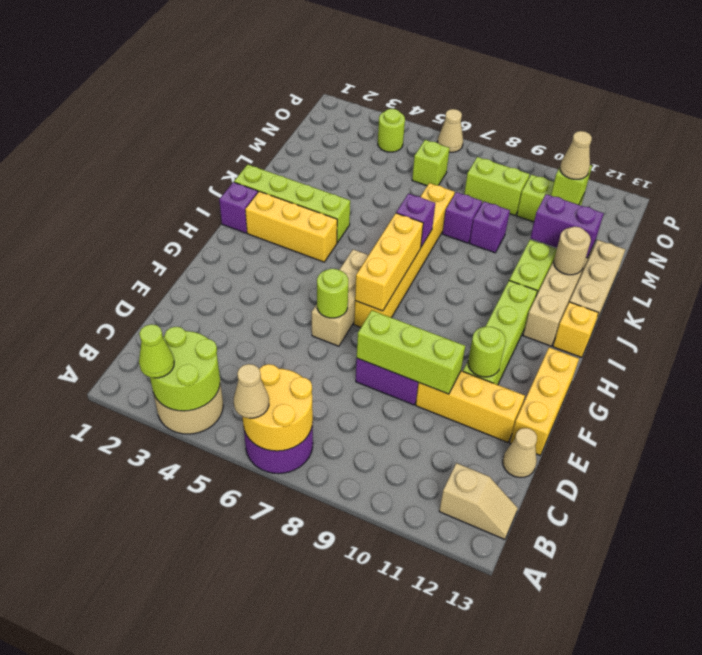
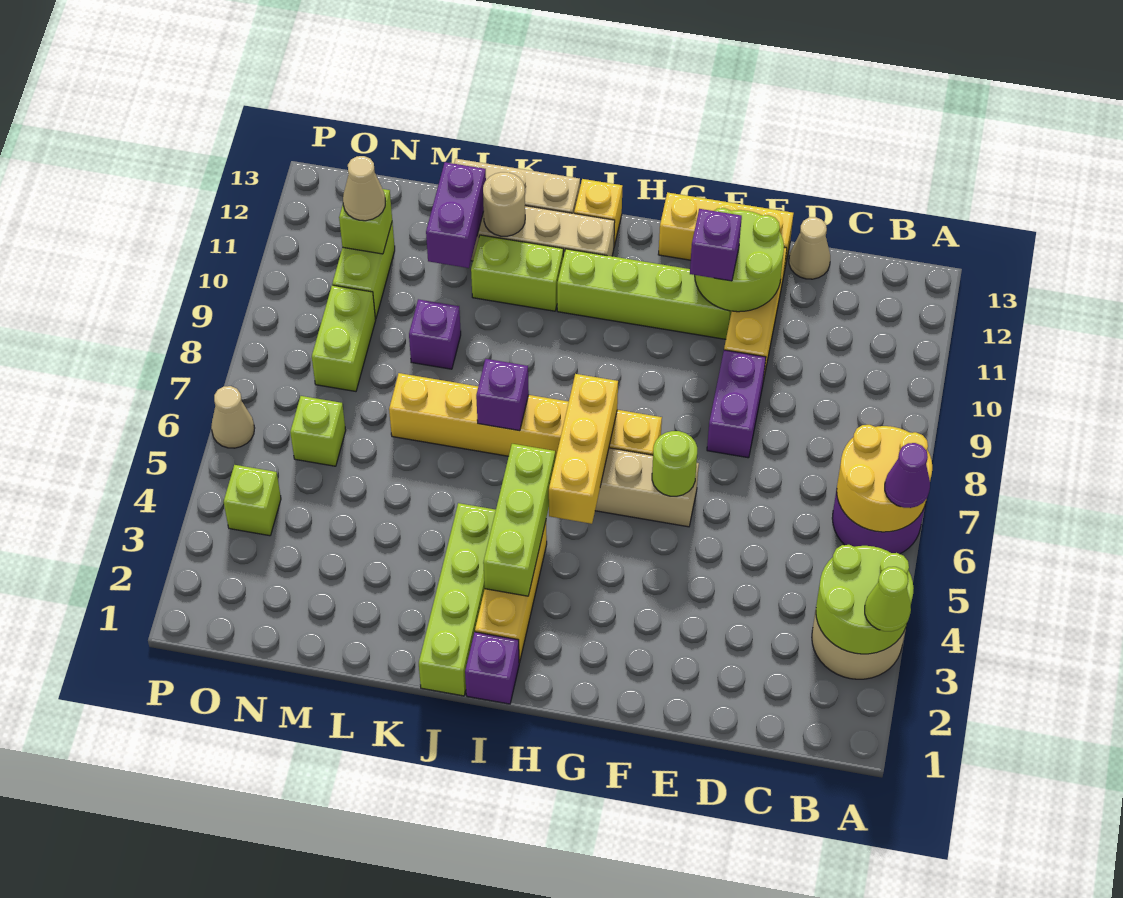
tan 1x1 cone [234,364,269,418] -> purple 1x1 cone [885,443,930,508]
tan 1x2 slope [439,463,518,539] -> none
lime 1x3 brick [357,311,465,394] -> lime 1x3 brick moved to [483,444,555,596]
lime 1x1 round brick [468,327,506,377] -> lime 2x2 round brick [695,208,784,312]
yellow 1x3 brick [355,213,423,311] -> yellow 1x3 brick turned to [549,374,618,524]
purple 1x1 brick [442,192,482,243] -> purple 1x1 brick moved to [690,209,742,281]
lime 1x1 round brick [378,109,405,152] -> lime 1x1 brick [223,465,281,536]

